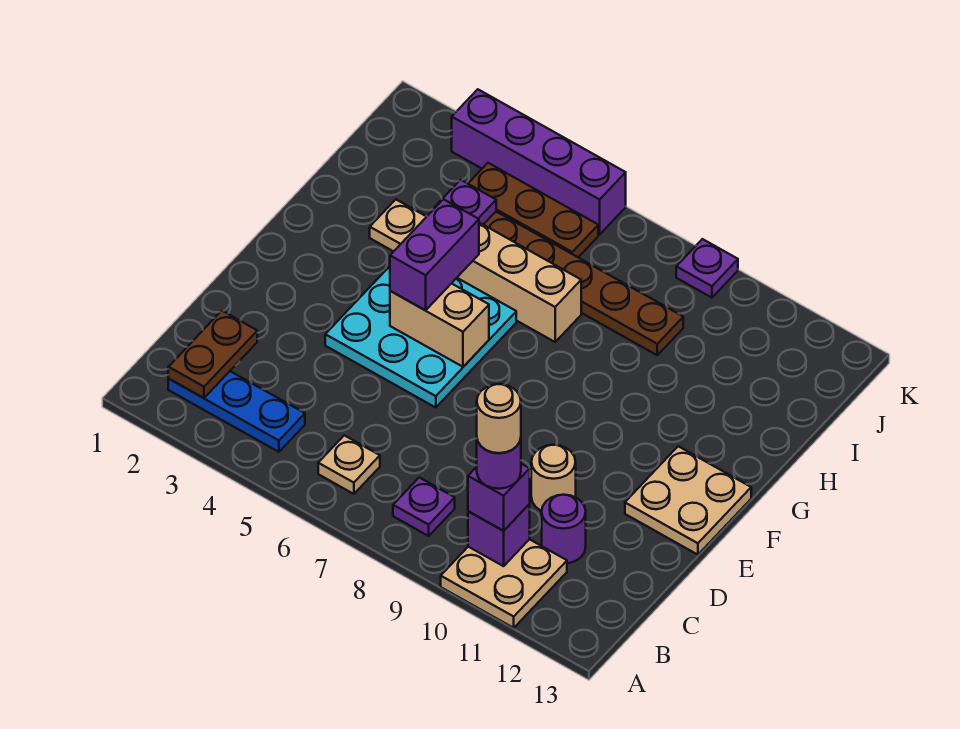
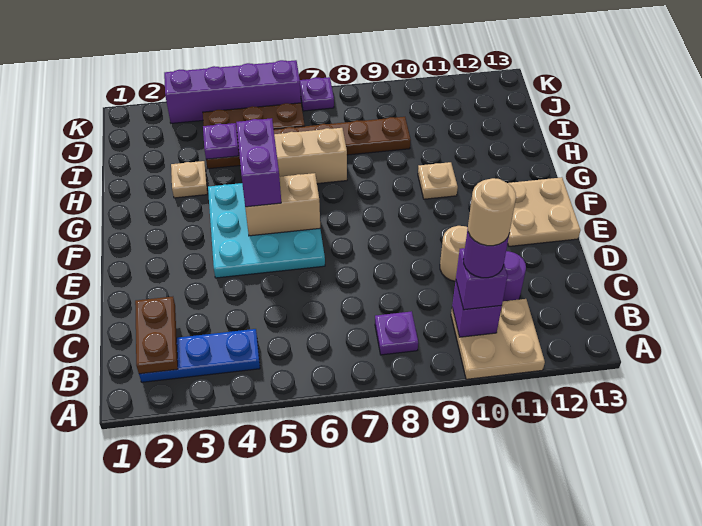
tan 1x1 plate [318,435,380,494] -> tan 1x1 plate moved to [418,162,458,199]
purple 1x1 plate [676,239,738,298] -> purple 1x1 plate moved to [300,77,334,111]

